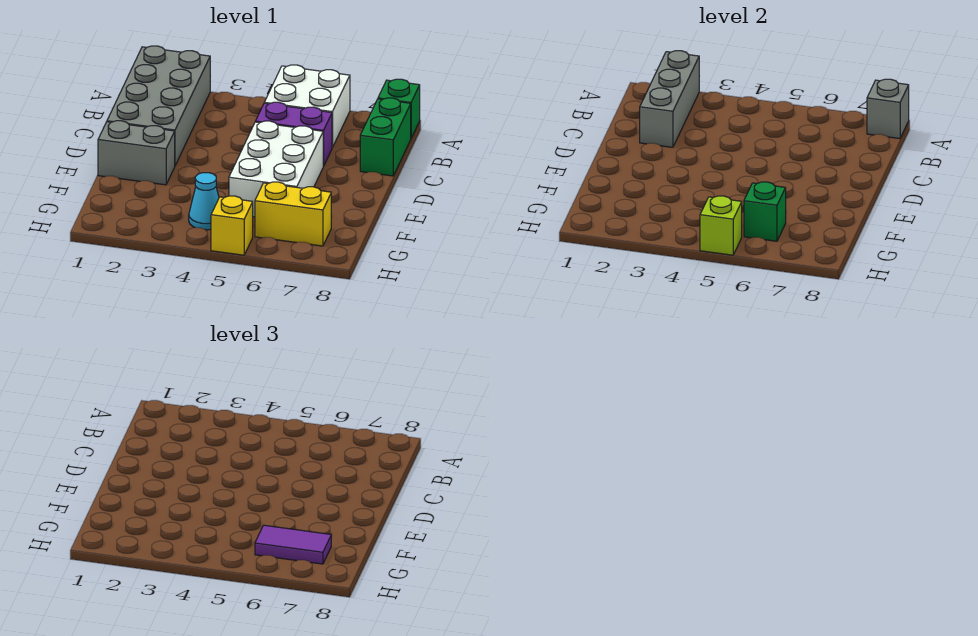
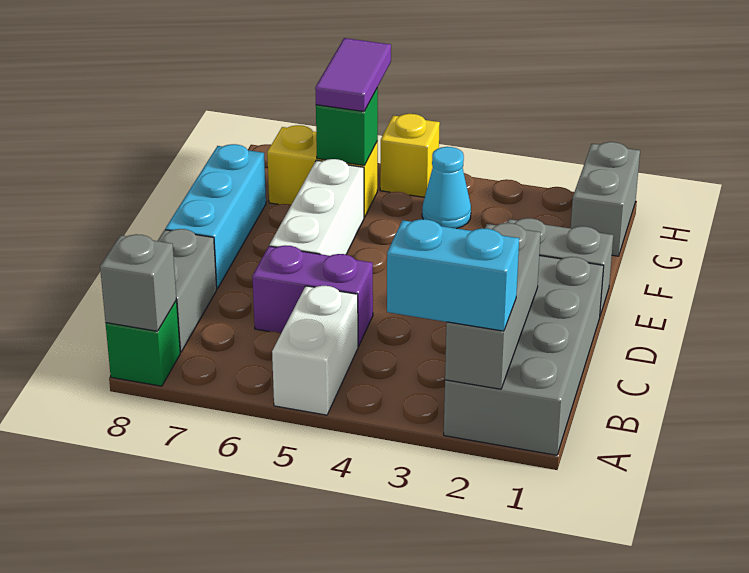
none -> cyan 1x2 brick [387,219,519,331]
white 2x2 brick [264,65,350,147] -> white 1x2 brick [272,286,358,415]
green 1x2 brick [360,98,411,176] -> grey 1x2 brick [158,229,217,352]
white 2x3 brick [229,121,323,217] -> white 1x3 brick [270,159,364,256]
none -> cyan 1x3 brick [165,144,266,289]
none -> grey 1x2 brick [571,142,640,256]
purple 1x2 tile [255,525,331,564] -> purple 1x2 tile turned to [315,38,391,111]
lime 1x1 brick [700,196,742,255] -> none

